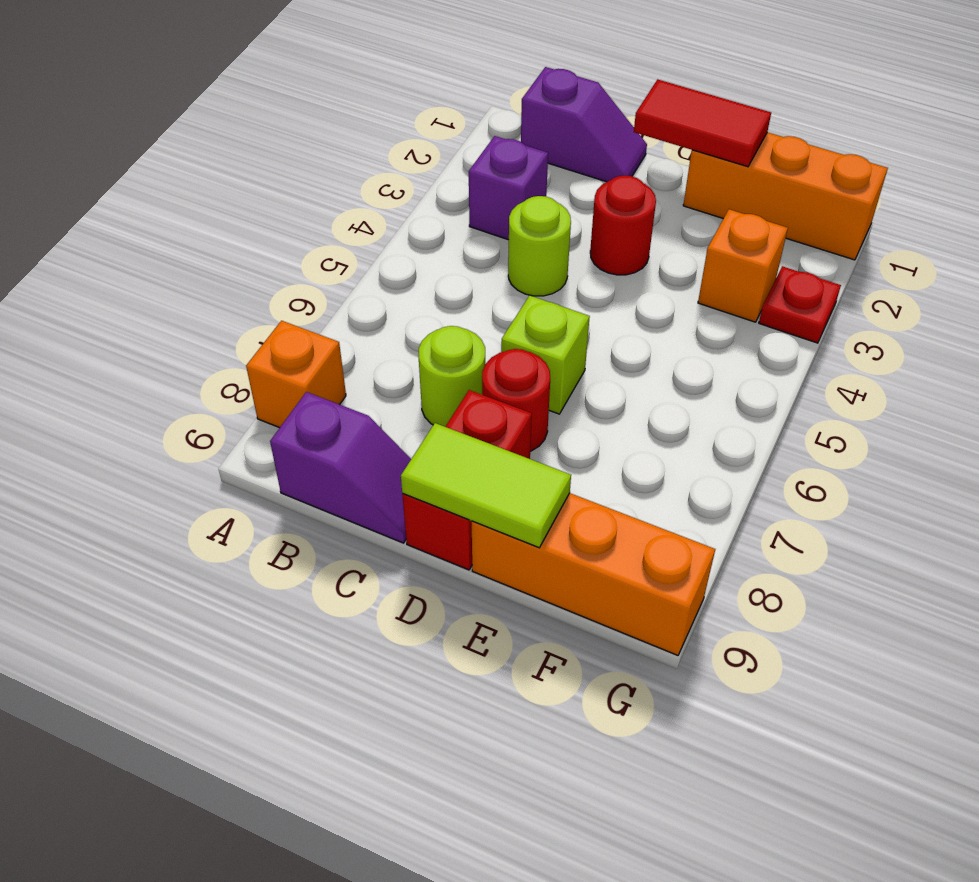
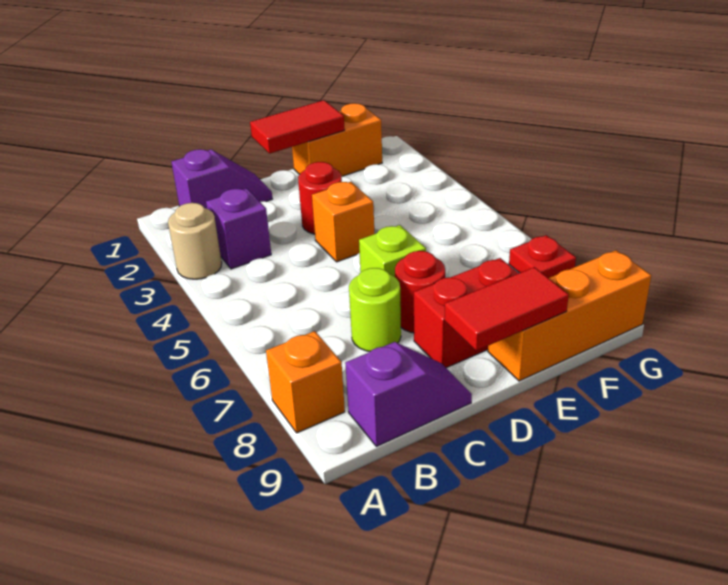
none -> tan 1x1 round brick [168,203,222,279]
lime 1x1 round brick [508,196,571,296] -> none
red 1x2 brick [402,390,532,570] -> red 1x2 brick turned to [414,258,519,368]
lime 1x2 tile [401,423,571,548] -> red 1x2 tile [444,267,569,351]
orange 1x3 brick [683,132,888,260] -> orange 1x2 brick [292,103,382,176]
orange 1x1 brick [698,209,788,322] -> orange 1x1 brick moved to [312,182,374,262]
red 1x1 plate [759,266,841,343] -> red 1x1 plate moved to [509,235,576,278]

